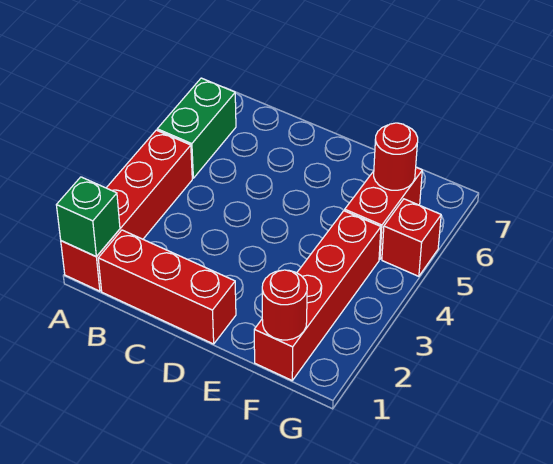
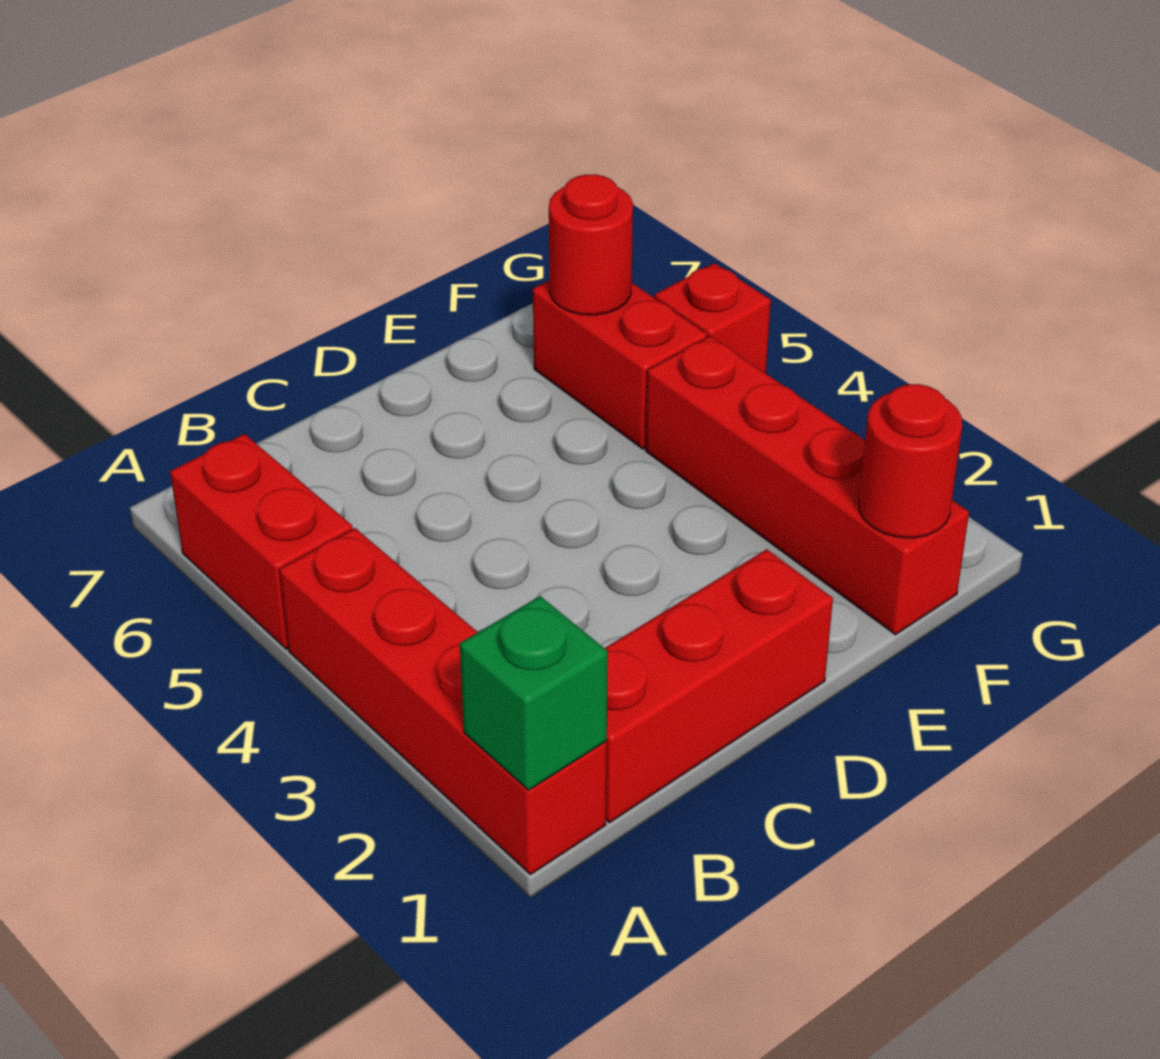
green 1x2 brick [157,78,236,178] -> red 1x2 brick [170,434,353,649]

